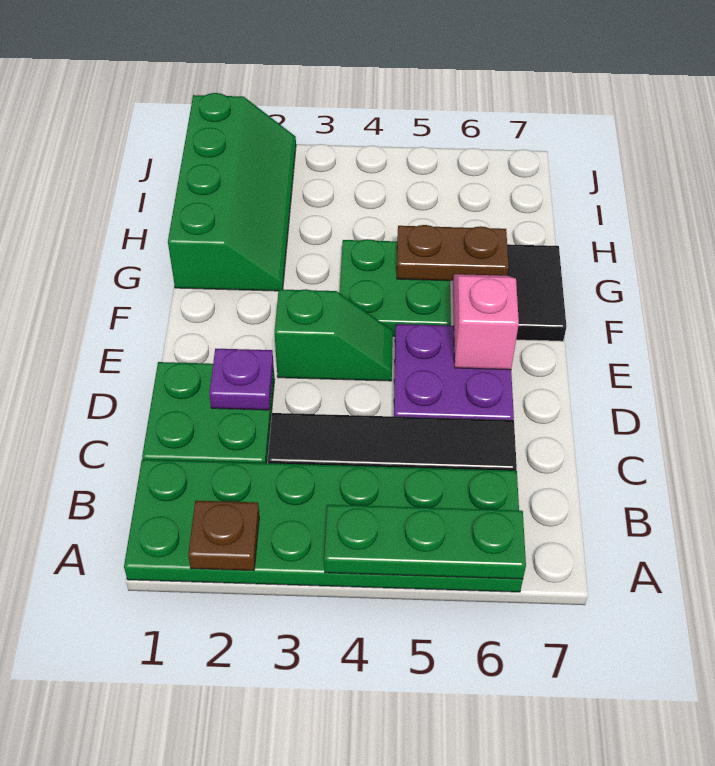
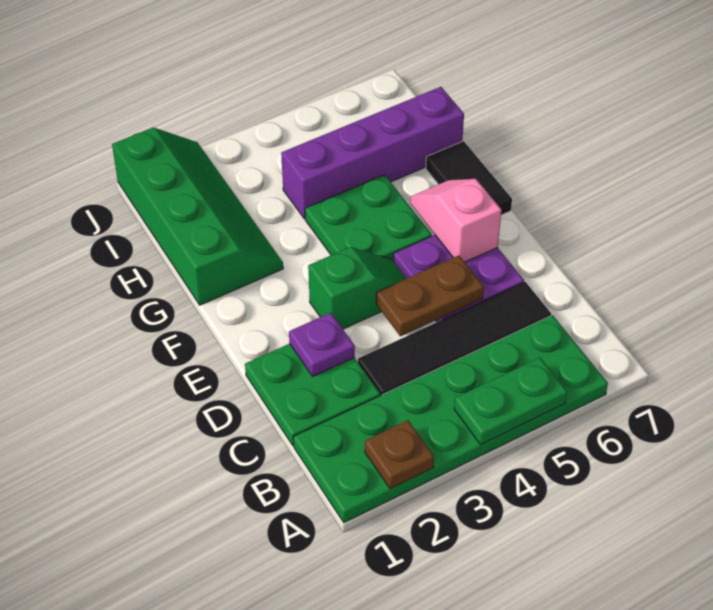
green 1x3 plate [324,505,526,579] -> green 1x2 plate [454,358,567,445]
brown 1x2 plate [397,225,509,281] -> brown 1x2 plate moved to [376,255,484,336]
none -> purple 1x4 brick [281,87,464,219]

